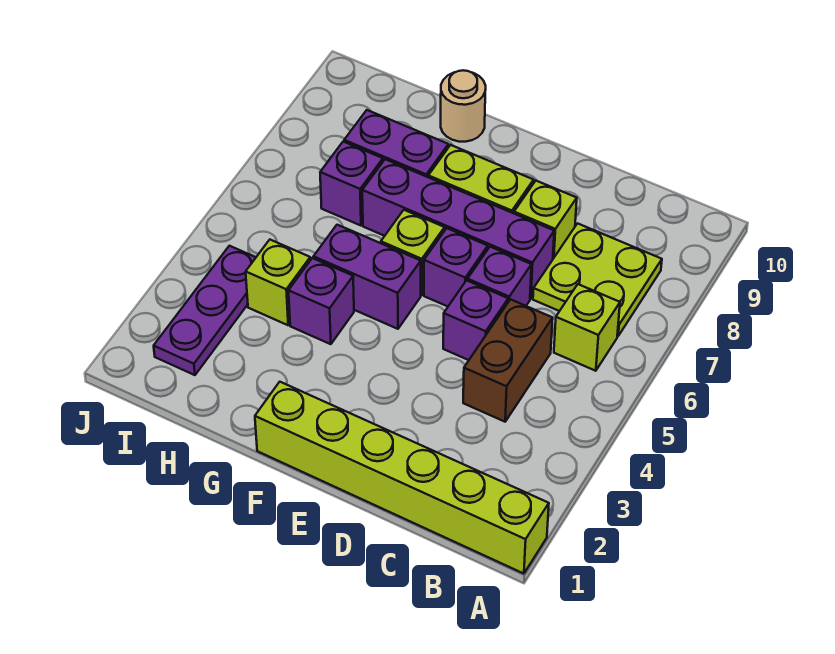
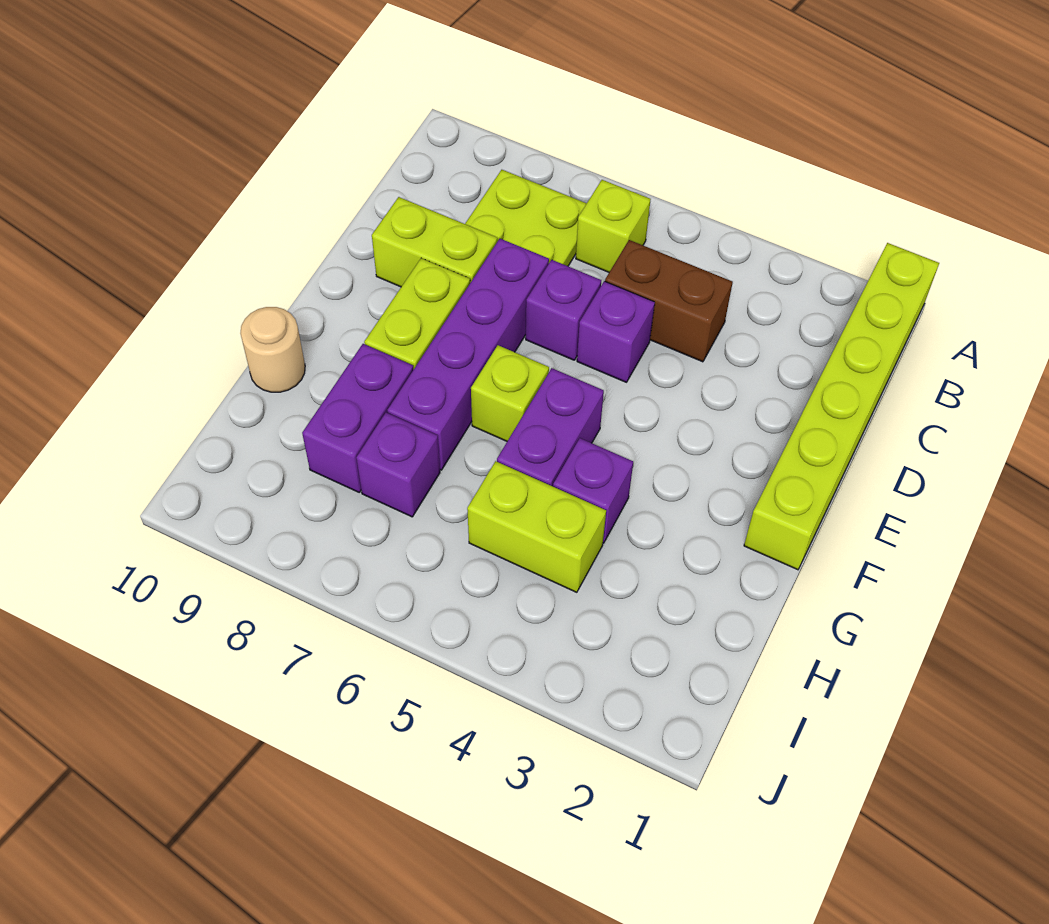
lime 1x1 brick [514,181,577,259] -> lime 1x2 brick [372,197,497,287]
purple 1x1 brick [424,228,488,306] -> none
lime 1x1 brick [246,240,310,325] -> lime 1x2 brick [467,461,606,592]
purple 1x3 plate [154,246,256,375] -> none

